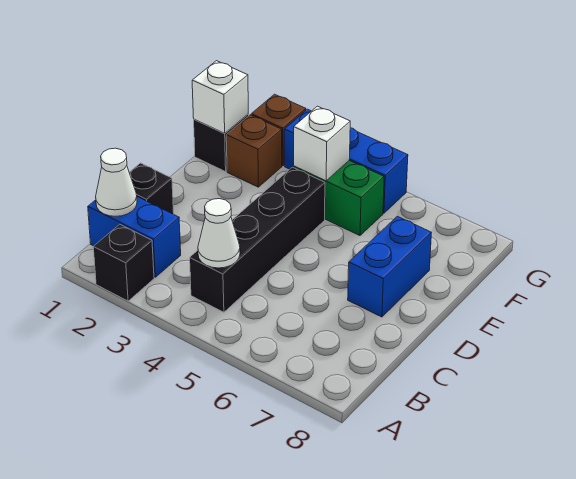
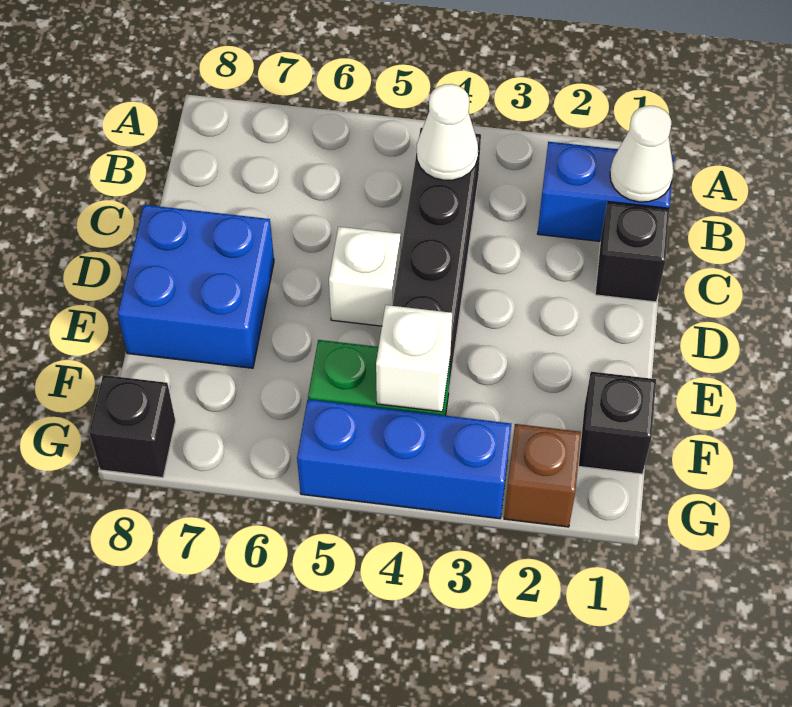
black 1x1 brick [93,224,154,301] -> black 1x1 brick moved to [89,375,175,478]
blue 1x2 brick [348,216,431,317] -> blue 2x2 brick [118,205,274,368]
white 1x1 brick [192,61,248,133] -> white 1x1 brick moved to [329,227,401,326]
brown 1x1 brick [226,115,282,187] -> none

